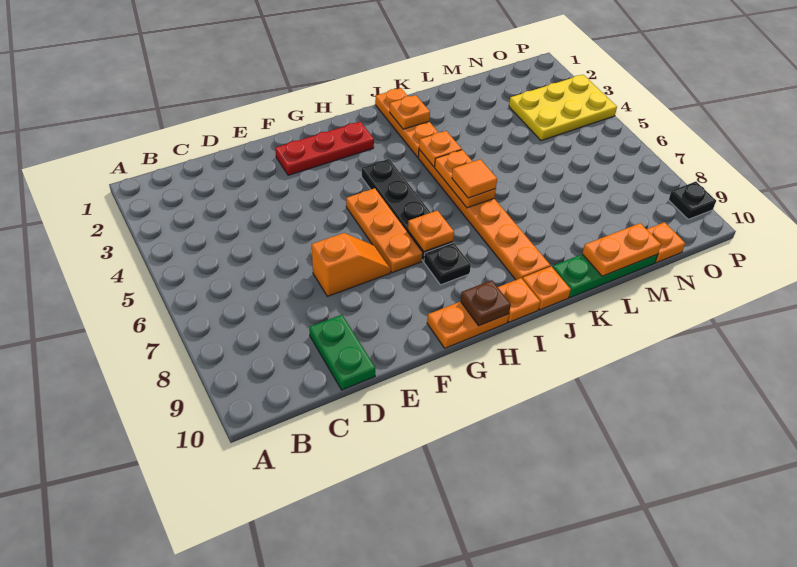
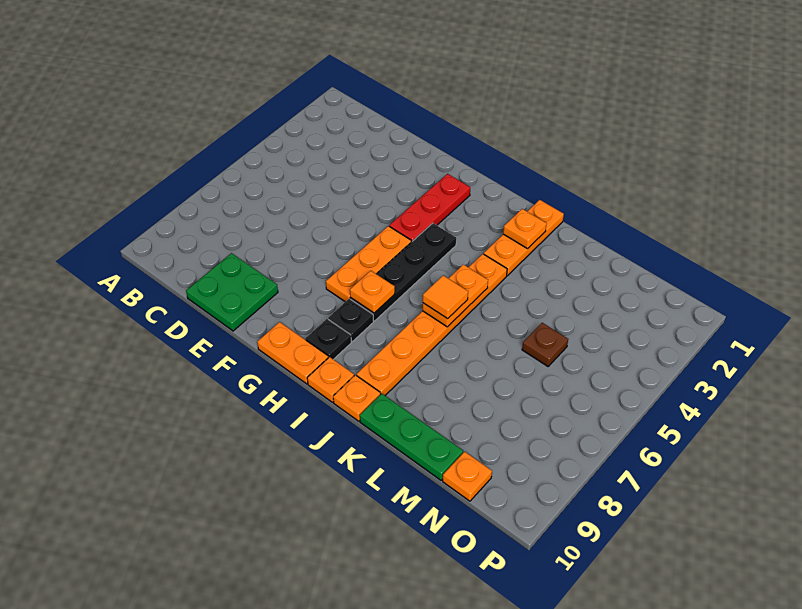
green 1x2 plate [309,315,375,390] -> green 2x2 plate [186,253,278,331]
orange 1x2 slope [312,233,391,296] -> none
red 1x3 plate [275,122,374,175] -> red 1x3 plate turned to [389,174,470,242]
brown 1x1 plate [460,280,511,326] -> brown 1x1 plate moved to [522,323,568,366]
orange 1x1 plate [419,131,462,167] -> none
orange 1x2 plate [582,223,661,276] -> none
yellow 2x3 plate [509,75,617,141] -> none
black 1x1 plate [669,182,716,219] -> black 1x1 plate moved to [305,319,351,359]

